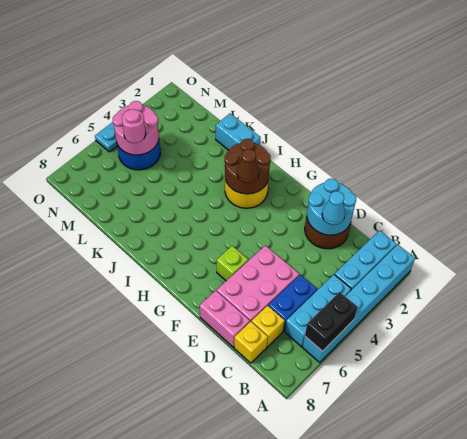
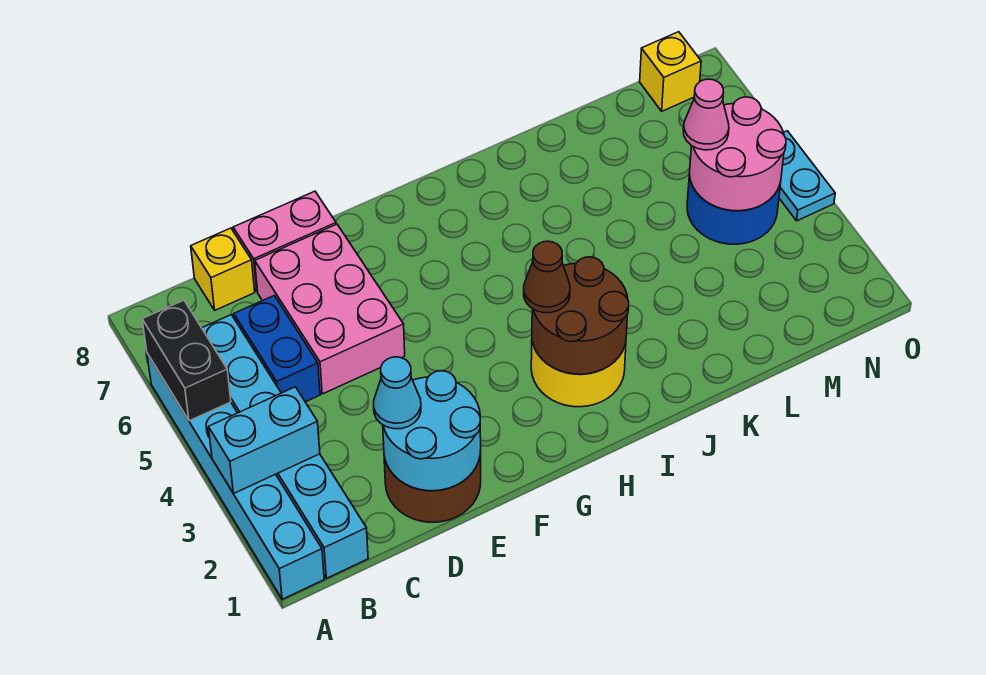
yellow 1x1 brick [252,306,285,347] -> yellow 1x1 brick moved to [640,32,701,111]
lime 1x1 brick [216,246,248,281] -> none
cyan 1x2 brick [216,113,261,150] -> cyan 1x2 brick moved to [208,387,320,494]
pink 1x1 round brick [122,109,146,143] -> pink 1x1 cone [683,79,729,150]

